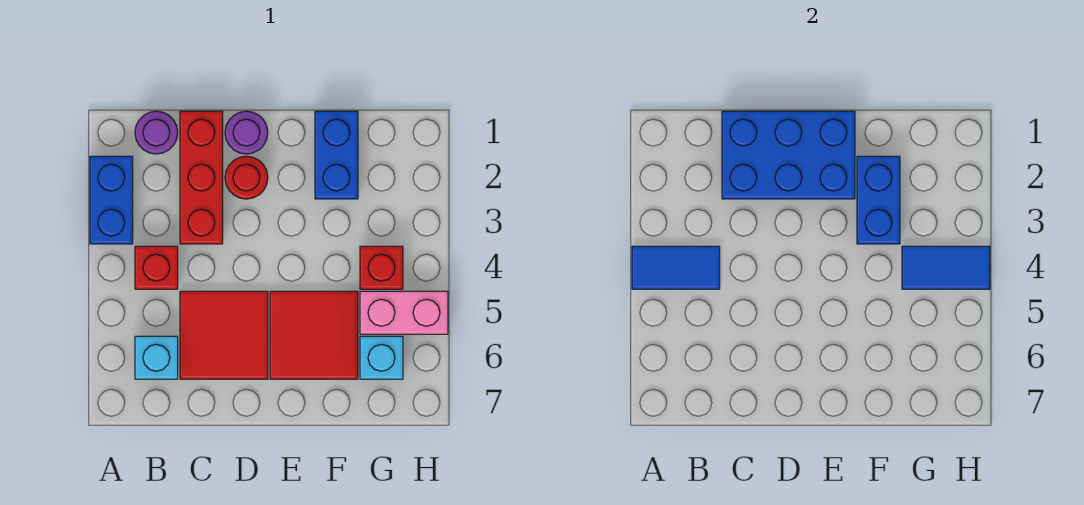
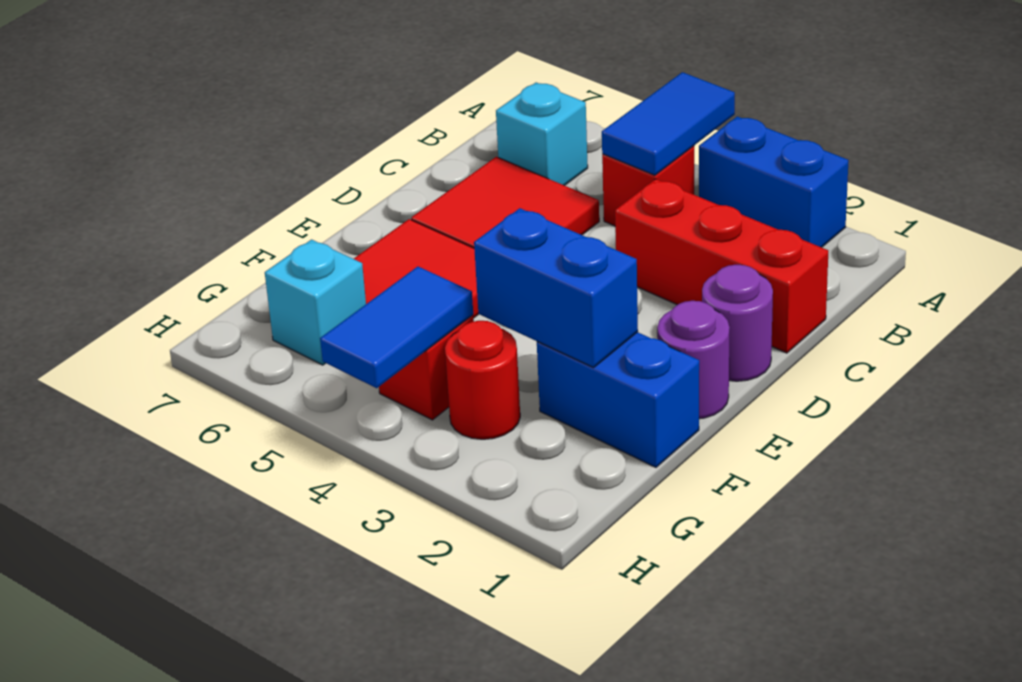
purple 1x1 round brick [135,111,178,154] -> purple 1x1 round brick moved to [657,301,730,419]
blue 2x3 brick [722,111,855,199] -> none
red 1x1 round brick [225,156,268,199] -> red 1x1 round brick moved to [445,321,520,439]
pink 1x2 brick [360,291,448,334] -> none

